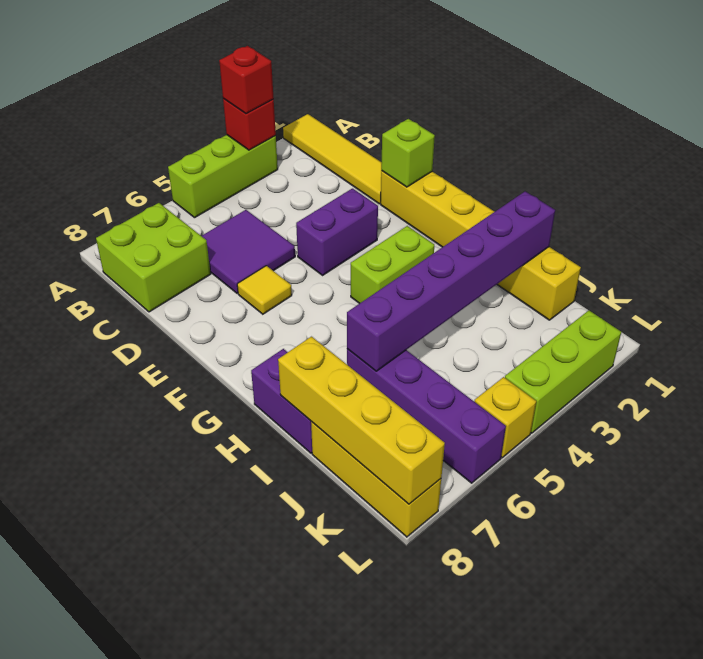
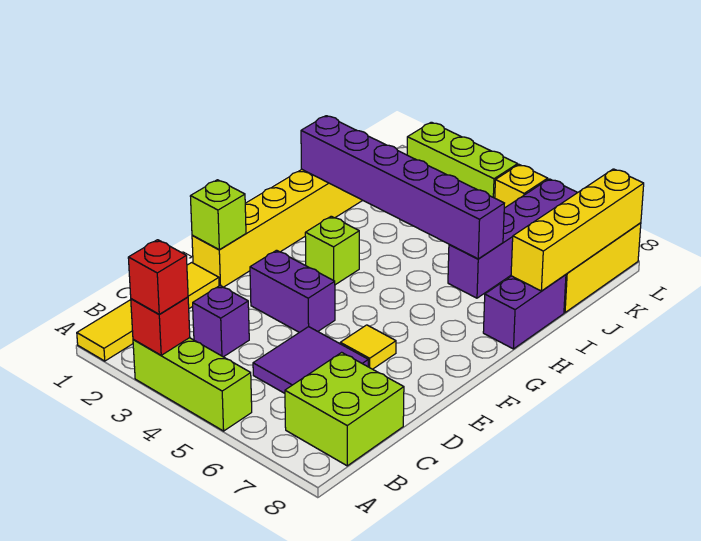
none -> purple 1x1 brick [193,285,249,357]
lime 1x2 brick [351,226,434,304] -> lime 1x1 brick [305,216,359,285]

